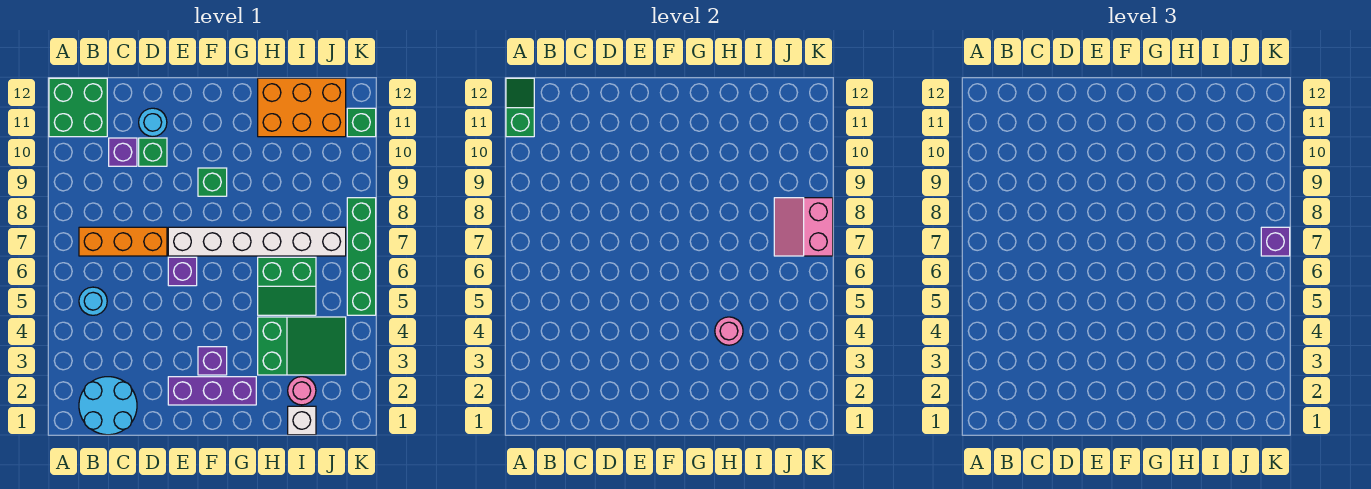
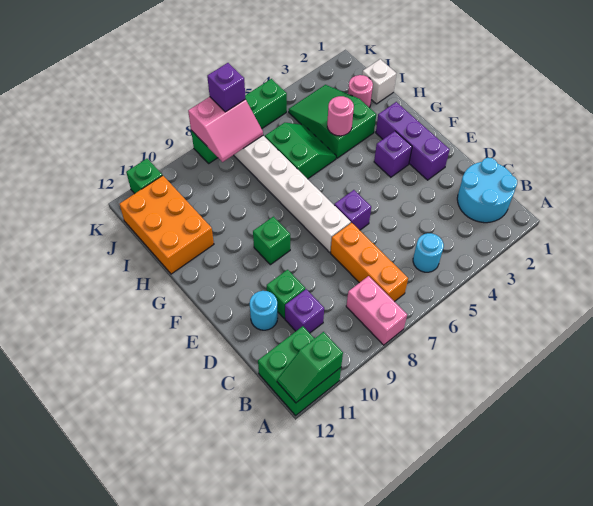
none -> pink 1x2 brick [346,276,407,345]

